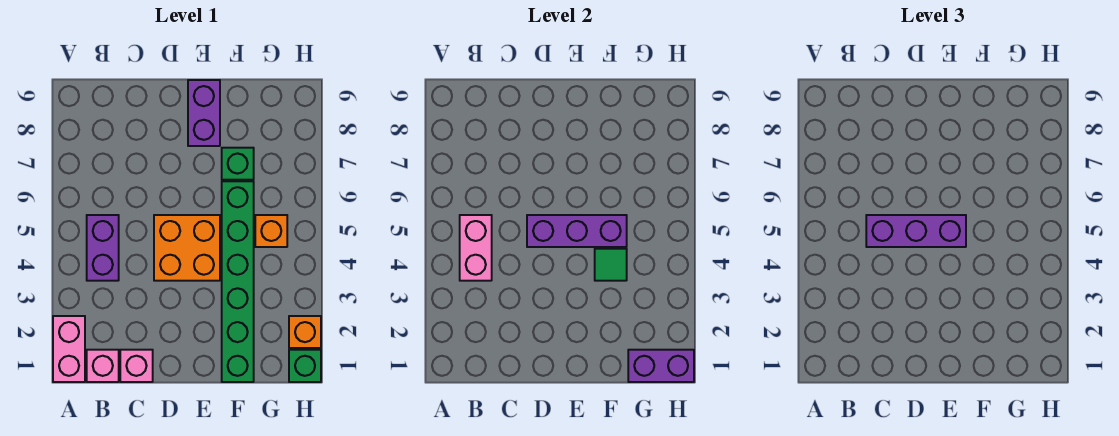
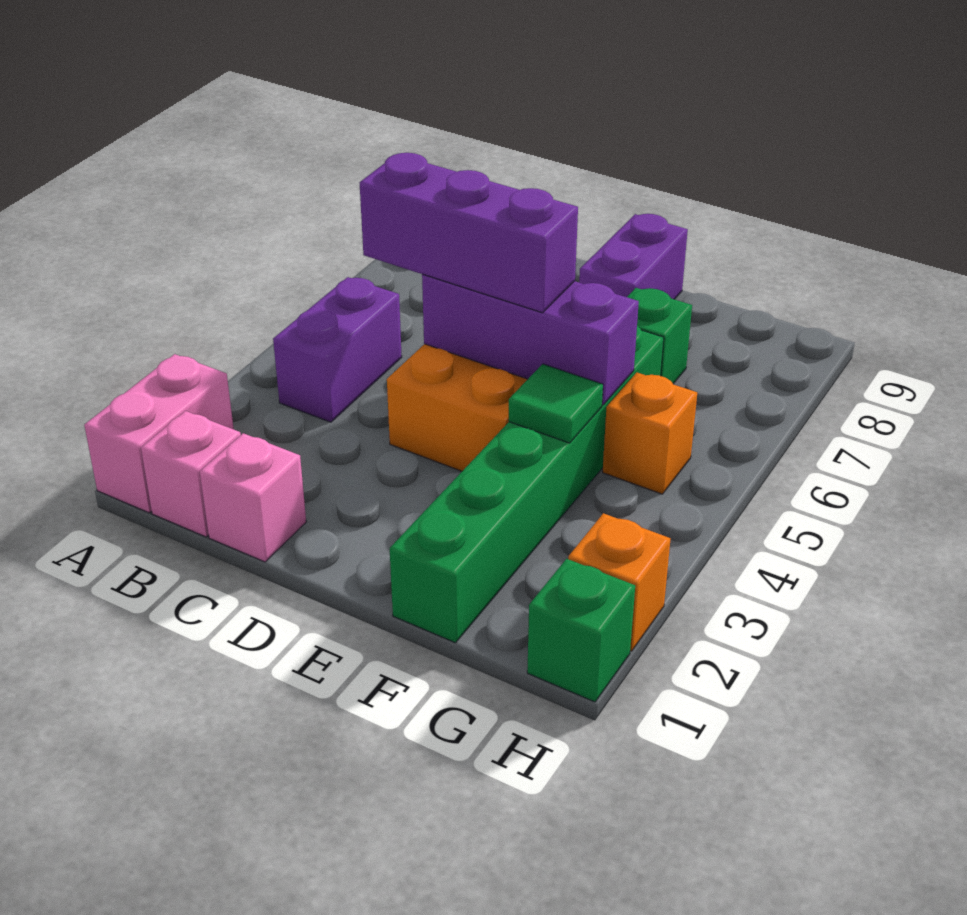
pink 1x2 brick [460,215,492,281] -> none
purple 1x2 brick [628,350,694,382] -> none

